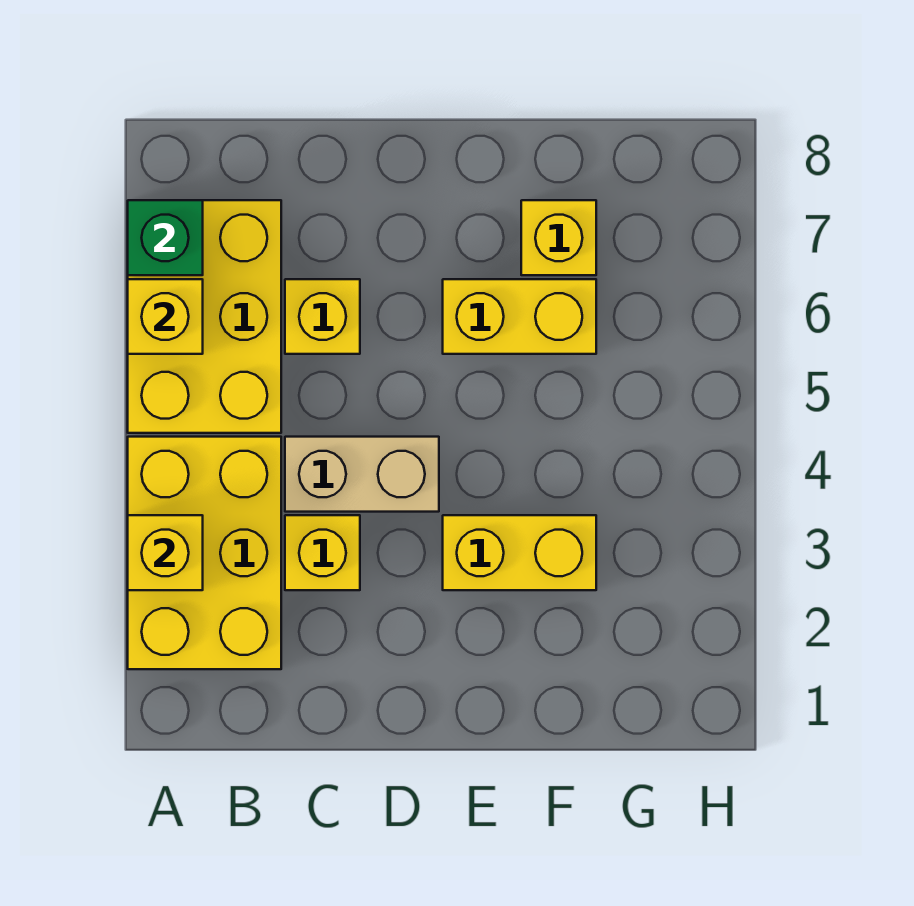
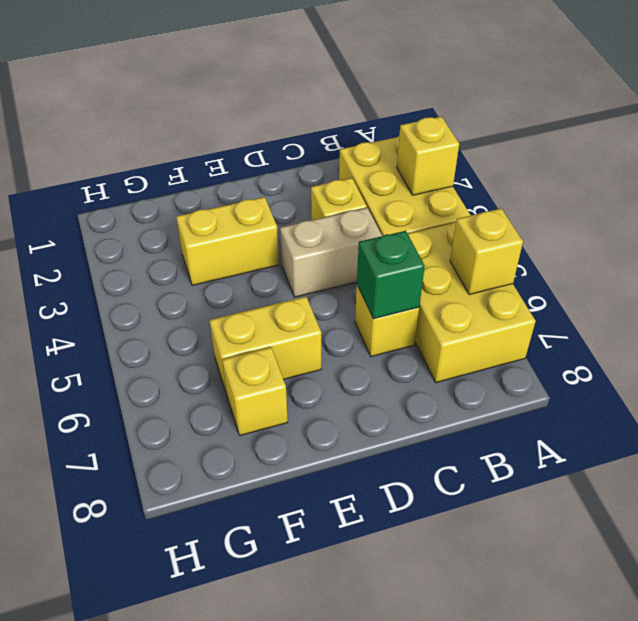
green 1x1 brick [128,200,203,275] -> green 1x1 brick moved to [357,231,425,319]

